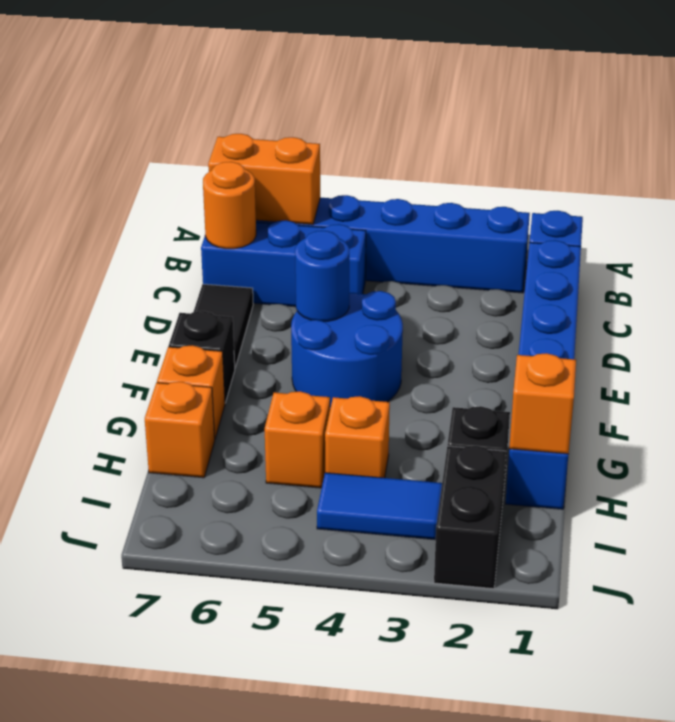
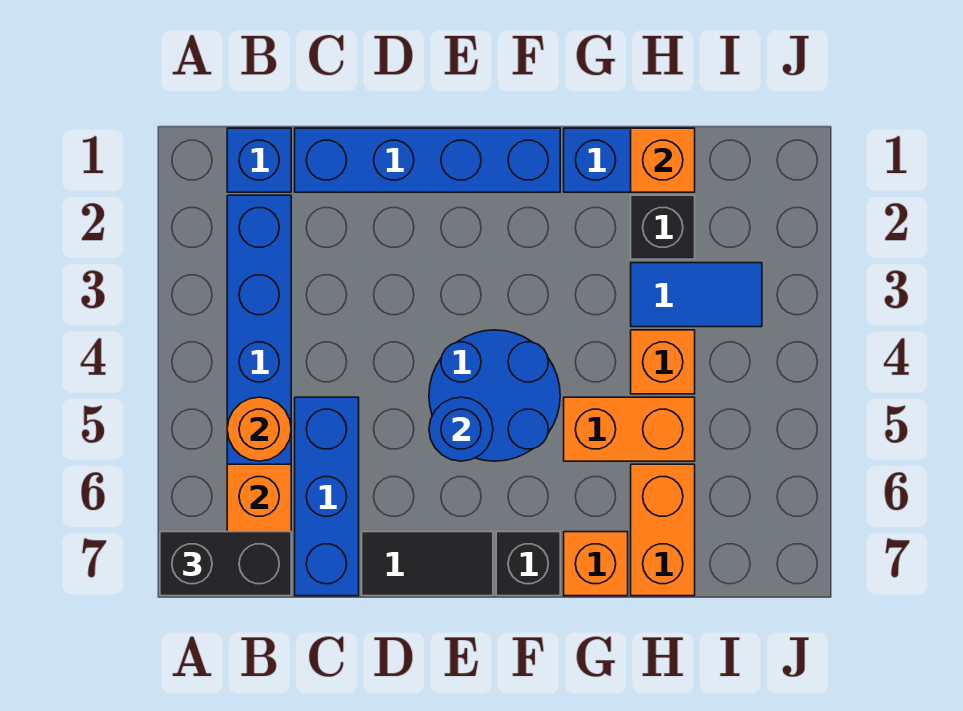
orange 1x1 round brick [203,162,256,249] -> orange 1x1 round brick moved to [227,397,291,461]
orange 1x1 brick [265,391,330,488] -> orange 1x2 brick [564,397,695,461]
orange 1x1 brick [145,382,215,478] -> orange 1x2 brick [631,464,695,596]
black 1x2 brick [434,446,506,589] -> black 1x2 brick moved to [160,532,291,596]
blue 1x2 tile [317,473,442,540] -> blue 1x2 tile turned to [631,263,762,327]

